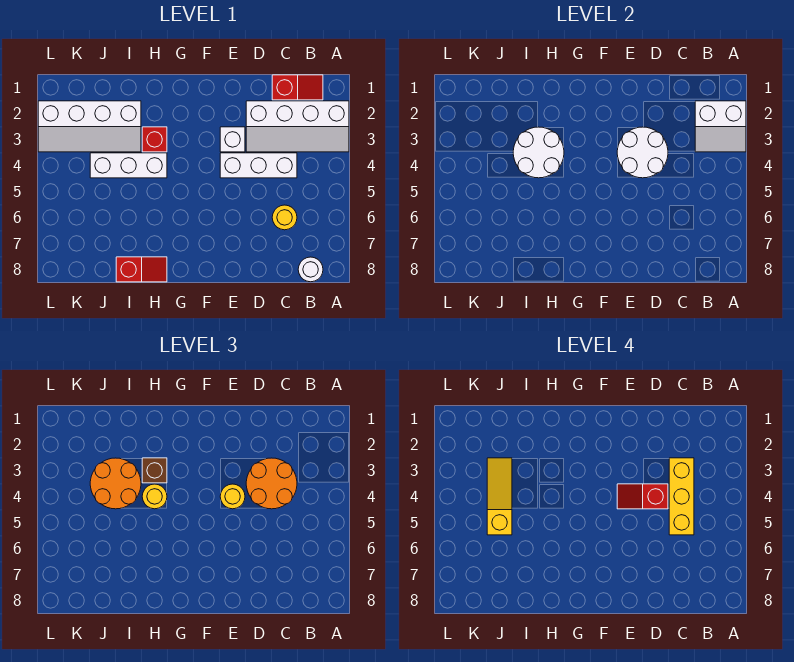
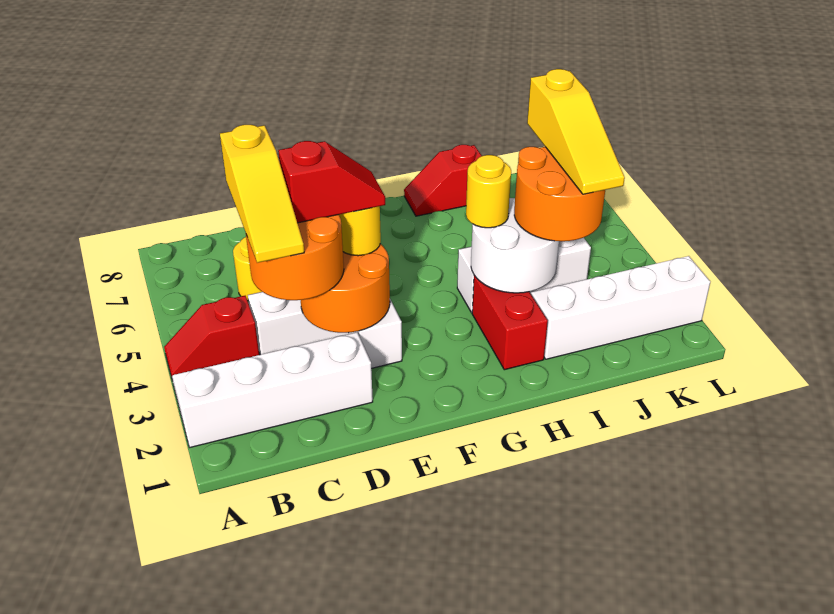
white 2x2 slope [695,101,746,152] -> none
red 1x2 slope [272,75,323,100] -> red 1x2 slope moved to [164,296,259,377]
white 1x1 round brick [298,257,323,282] -> none
yellow 1x3 brick [669,458,694,535] -> yellow 1x3 slope [220,125,304,263]
white 2x2 round brick [617,127,668,178] -> orange 2x2 round brick [301,244,390,333]
red 1x1 brick [142,127,167,152] -> red 1x2 brick [472,275,548,370]
brown 1x1 brick [142,458,167,483] -> none

